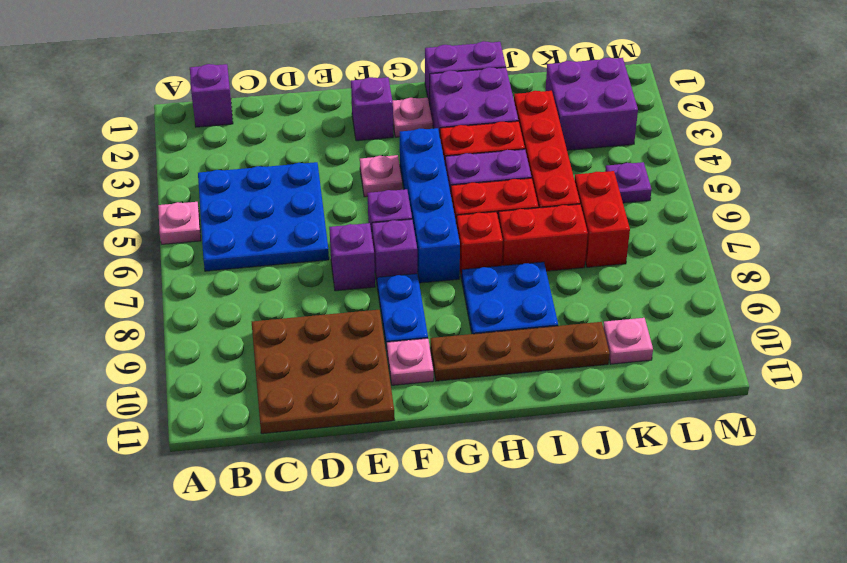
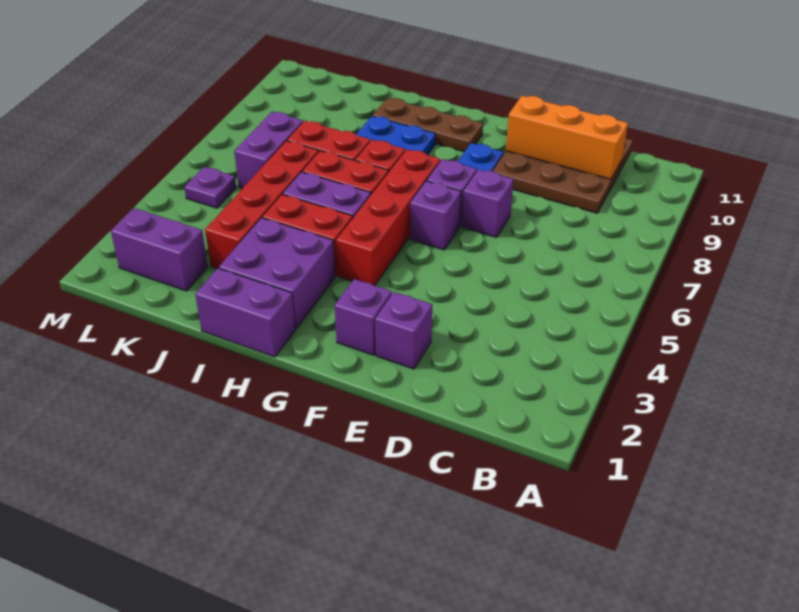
pink 1x1 plate [158,202,201,245] -> none
purple 1x1 brick [190,64,233,127] -> purple 1x1 brick moved to [375,292,432,369]
blue 3x3 plate [198,162,329,271] -> none
none -> orange 1x3 brick [506,96,628,179]
pink 1x1 plate [360,155,402,197] -> none
pink 1x1 plate [387,338,434,385] -> none
pink 1x1 plate [393,98,433,137] -> none
blue 1x4 brick [400,128,460,283] -> red 1x4 brick [336,149,440,286]
brown 1x4 plate [430,322,610,381] -> brown 1x3 plate [373,98,483,152]
purple 2x2 brick [545,58,638,150] -> purple 1x2 brick [111,208,208,291]
red 1x2 brick [575,171,630,267] -> purple 1x2 brick [234,112,303,188]
pink 1x1 plate [603,318,653,364] -> none

